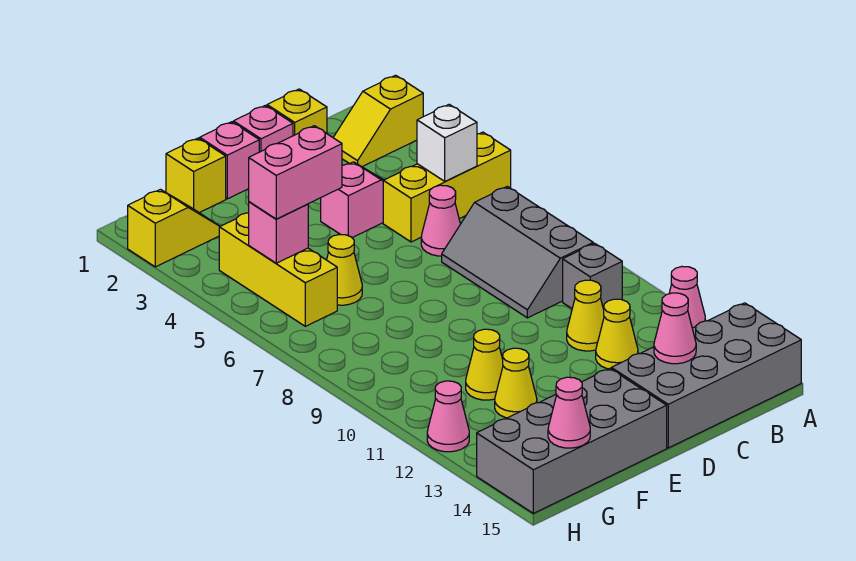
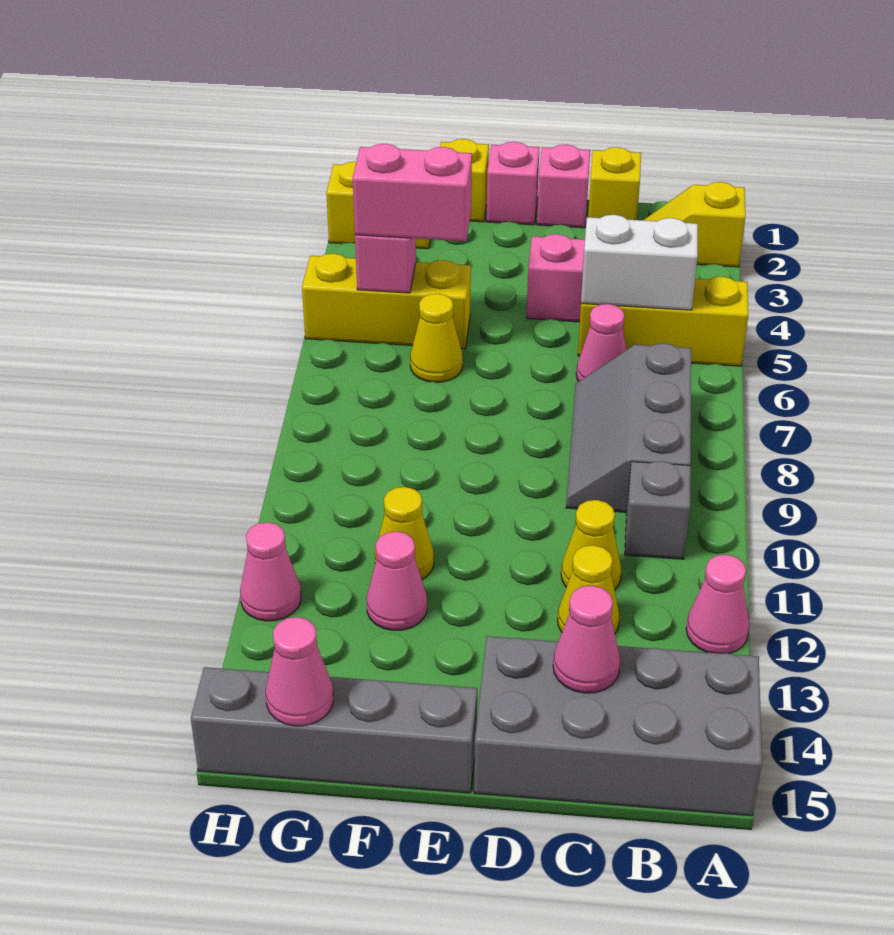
white 1x1 brick [417,104,477,181] -> white 1x2 brick [581,215,698,310]
grey 2x4 brick [477,368,667,513] -> grey 1x4 brick [191,667,477,793]
yellow 1x1 cone [495,348,537,418] -> pink 1x1 cone [367,531,427,630]
yellow 1x3 brick [219,213,337,326] -> yellow 1x3 brick turned to [302,253,471,349]

